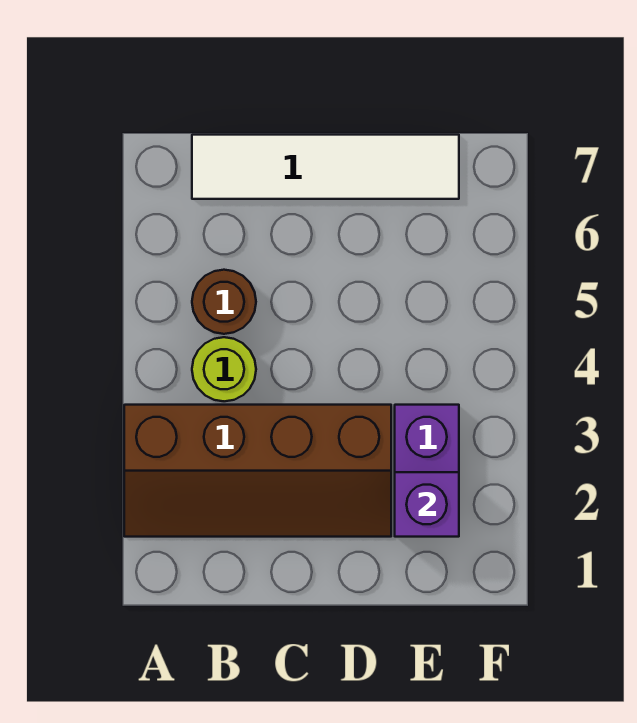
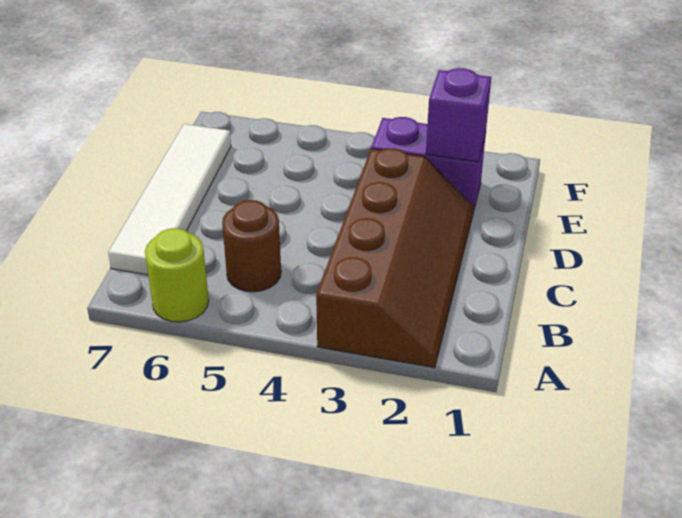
lime 1x1 round brick [192,337,256,401] -> lime 1x1 round brick moved to [145,228,209,322]

